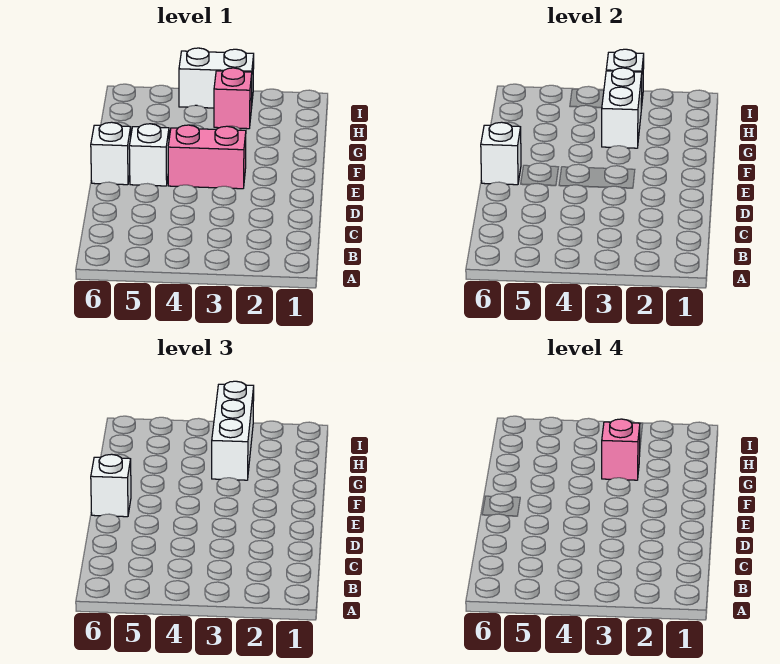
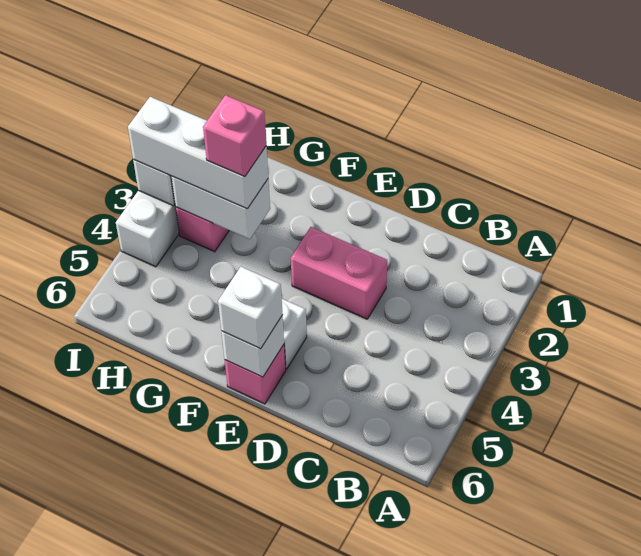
pink 1x2 brick [168,125,246,189] -> pink 1x2 brick turned to [291,227,387,319]
white 1x1 brick [91,122,131,185] -> pink 1x1 brick [225,345,286,404]

